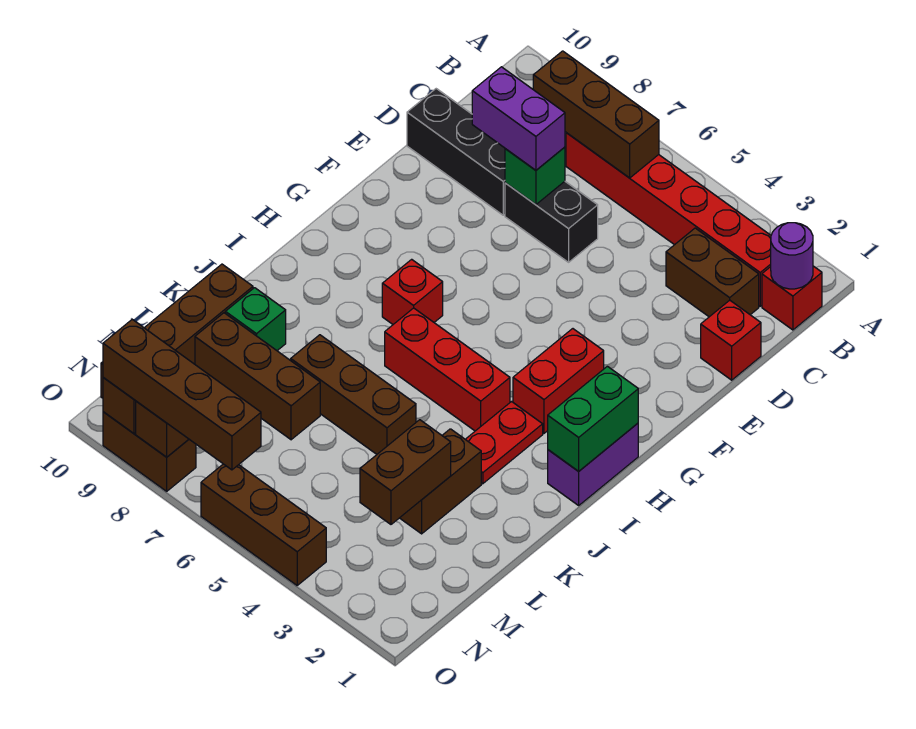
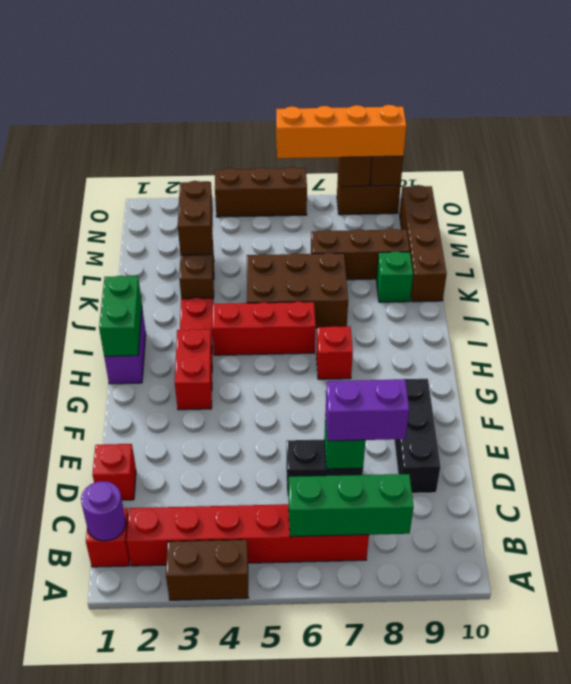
brown 1x3 brick [533,51,659,178] -> green 1x3 brick [289,474,414,537]
brown 1x2 brick [666,228,759,317] -> brown 1x2 brick moved to [166,540,248,600]
black 1x3 brick [407,89,505,215] -> black 1x3 brick turned to [394,379,441,493]
brown 1x3 brick [291,335,416,454] -> brown 2x3 brick [247,253,348,328]
brown 1x4 brick [103,320,261,470] -> orange 1x4 brick [276,105,406,158]

